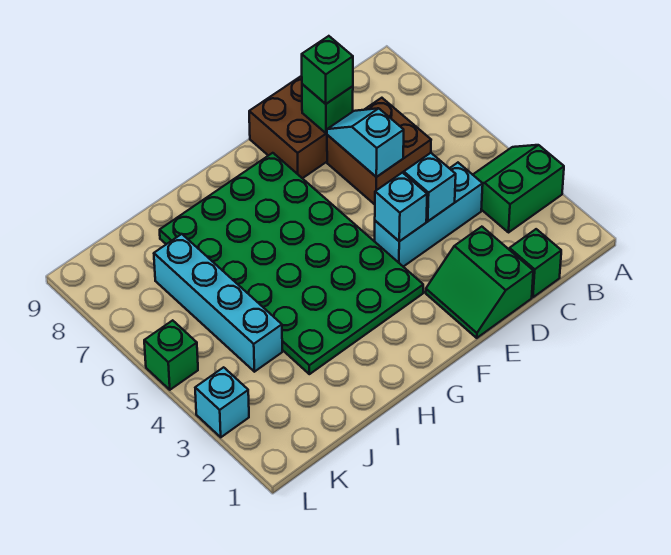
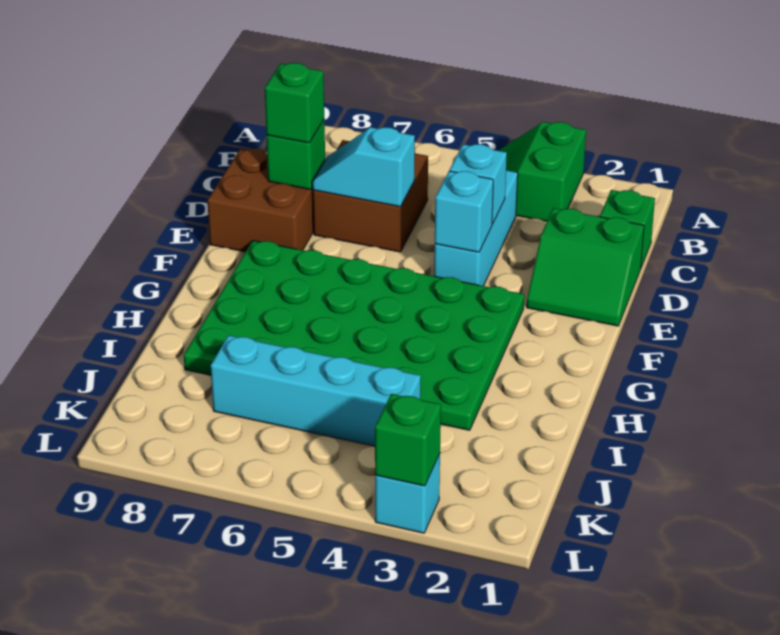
green 1x1 brick [144,320,198,390] -> green 1x1 brick moved to [375,394,441,486]

